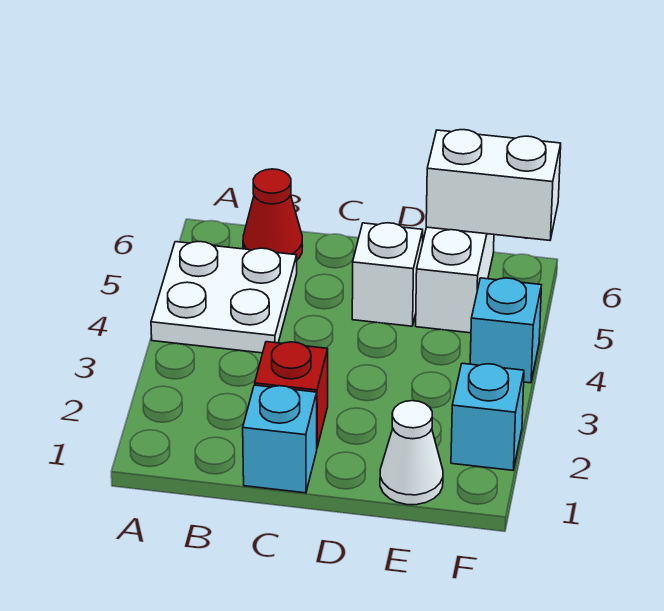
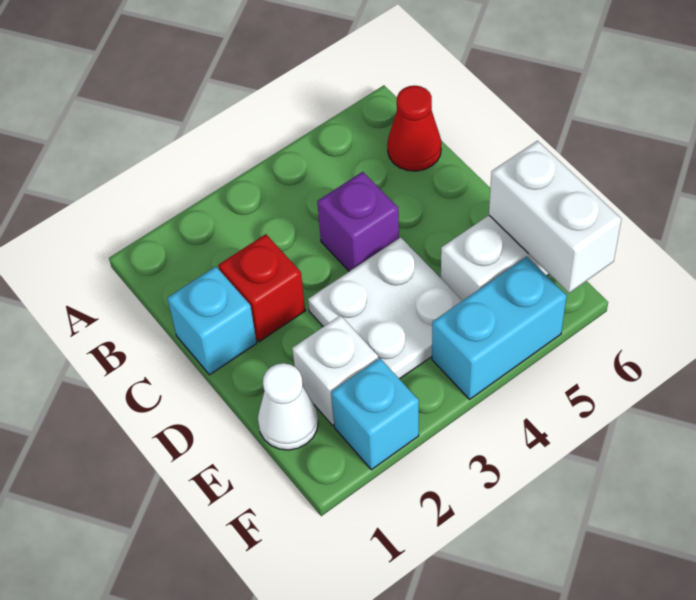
white 2x2 plate [151,242,297,353] -> white 2x2 plate moved to [308,237,462,379]
none -> purple 1x1 brick [317,172,399,271]
white 1x1 brick [352,223,423,326] -> white 1x1 brick moved to [292,315,378,425]
cyan 1x1 brick [470,278,542,383] -> cyan 1x2 brick [432,257,566,399]

